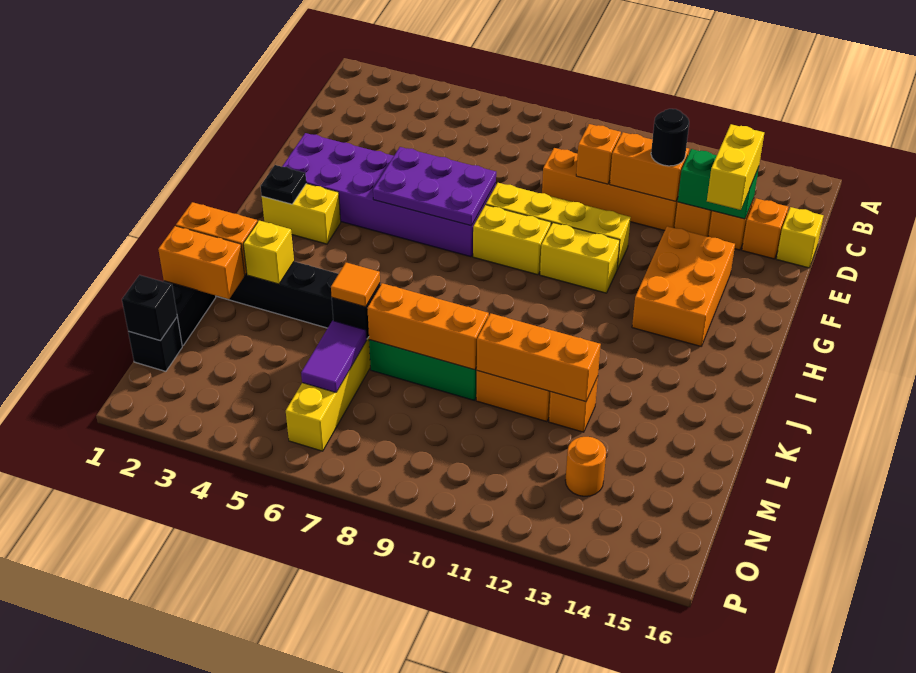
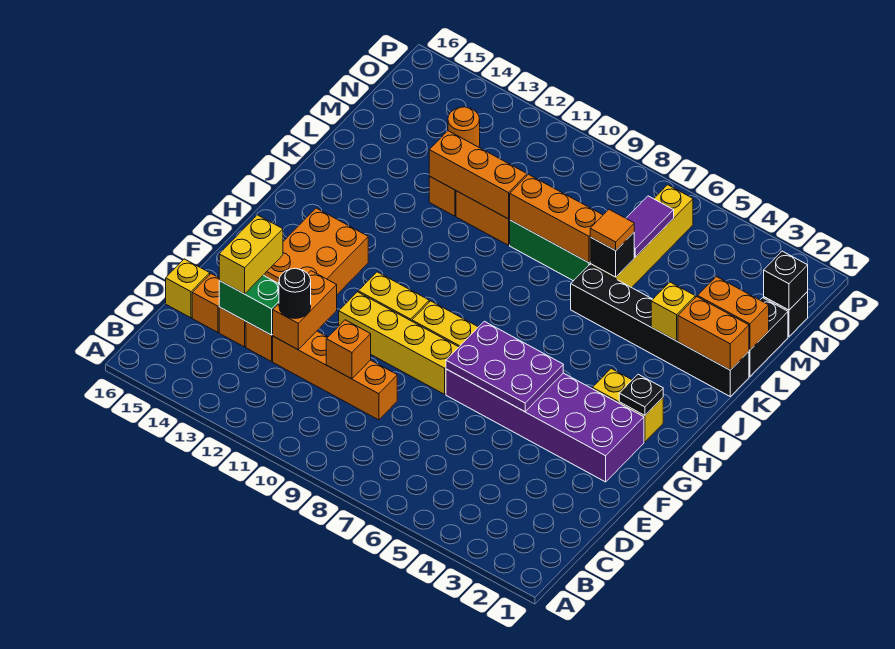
orange 1x2 brick [610,132,689,201] -> orange 1x2 brick turned to [272,271,337,349]

